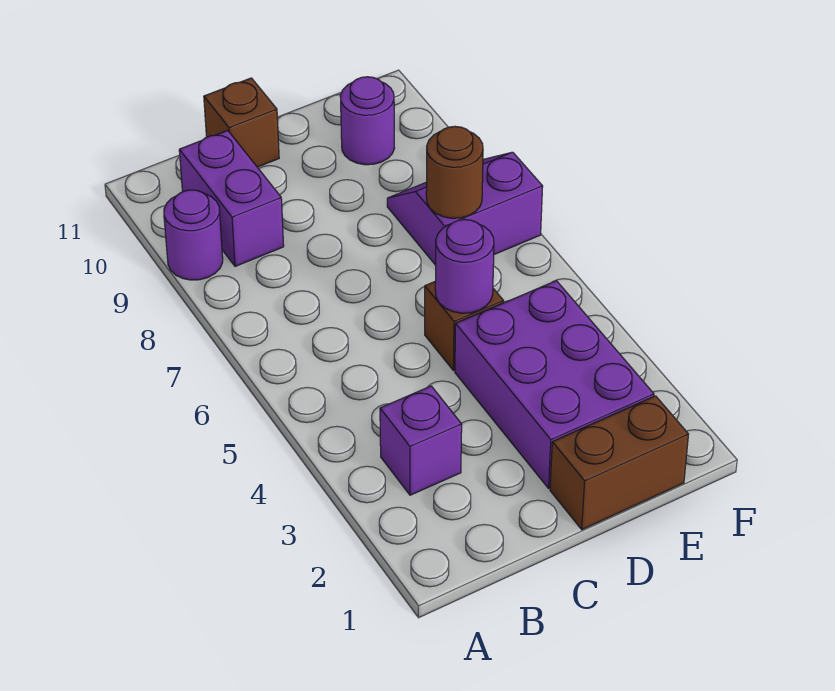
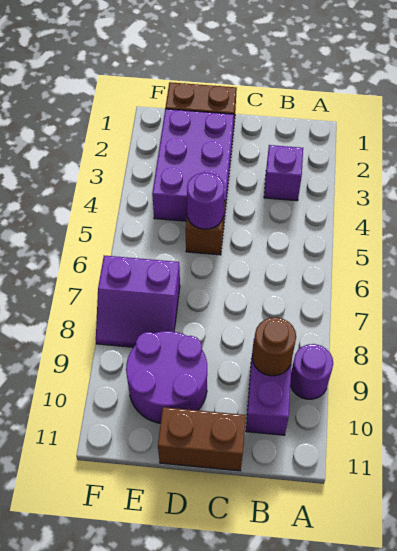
brown 1x1 brick [204,78,279,167] -> brown 1x2 brick [158,407,246,471]
brown 1x1 round brick [426,126,483,218] -> brown 1x1 round brick moved to [252,317,296,376]
purple 1x1 round brick [340,77,394,165] -> purple 2x2 round brick [126,331,207,423]

